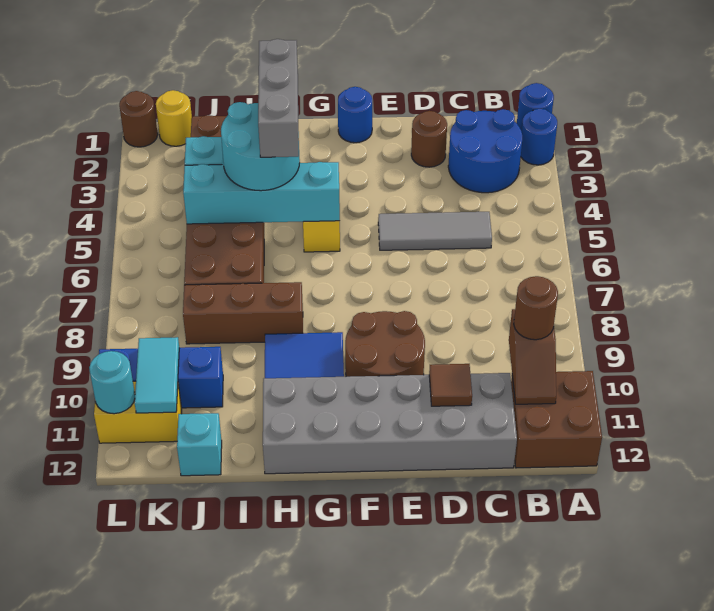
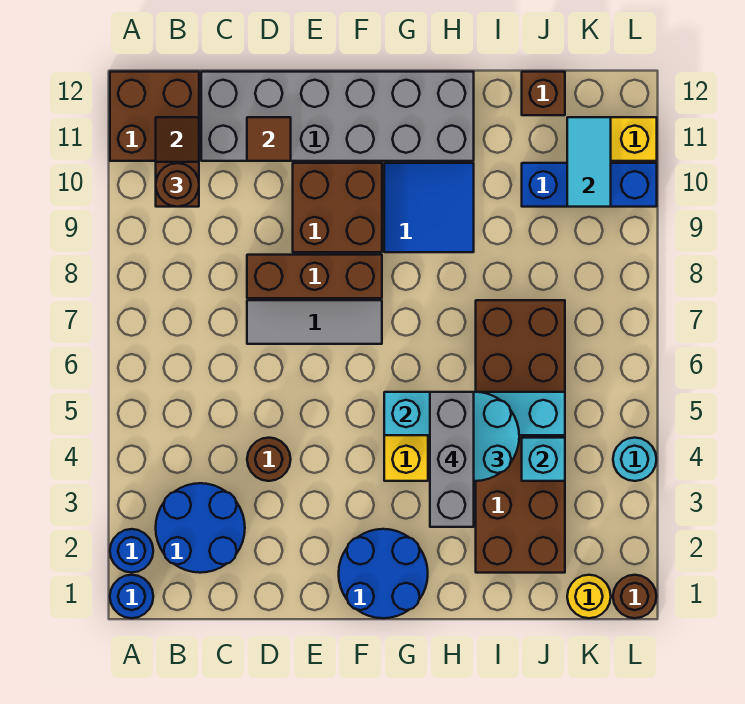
grey 1x3 tile [378,212,492,250] -> grey 1x3 tile moved to [247,300,382,344]
brown 1x1 round brick [411,111,447,167] -> brown 1x1 round brick moved to [247,438,291,481]
brown 2x2 round brick [345,311,425,377] -> brown 2x2 brick [293,163,382,252]
blue 1x1 round brick [338,87,372,143] -> blue 2x2 round brick [339,529,428,618]
brown 1x3 brick [183,282,303,344] -> brown 1x3 brick moved to [247,255,382,298]
cyan 1x1 brick [177,413,222,476] -> brown 1x1 brick [522,72,565,115]
cyan 1x1 round brick [89,351,135,414] -> cyan 1x1 round brick moved to [613,438,656,481]

